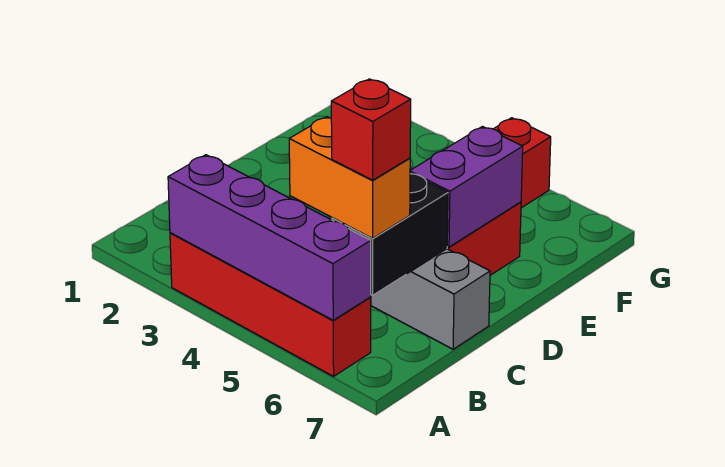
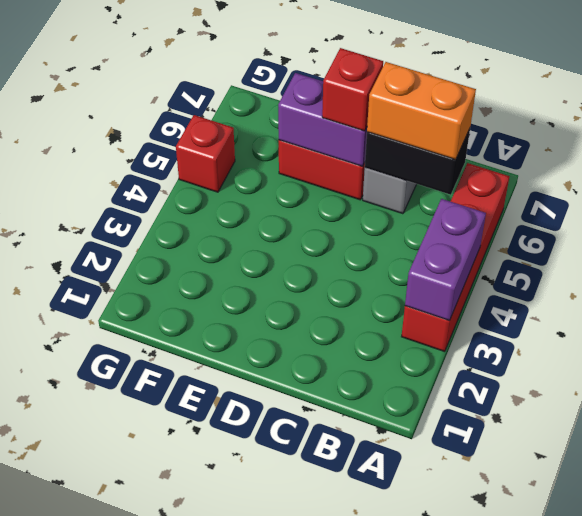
purple 1x4 brick [168,155,371,320] -> purple 1x2 brick [405,199,486,321]
orange 1x2 brick [289,117,410,238] -> orange 1x2 brick turned to [367,62,476,160]
red 1x1 brick [331,79,411,180] -> red 1x1 brick moved to [322,48,383,131]

